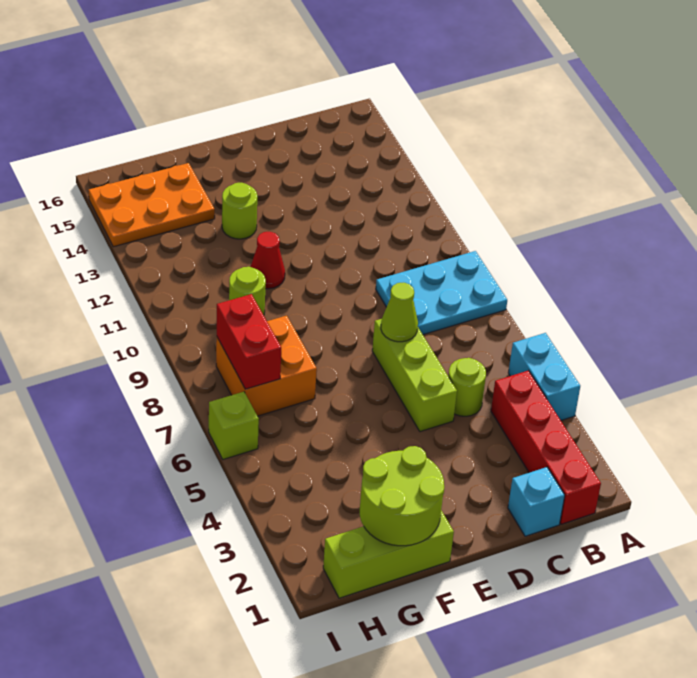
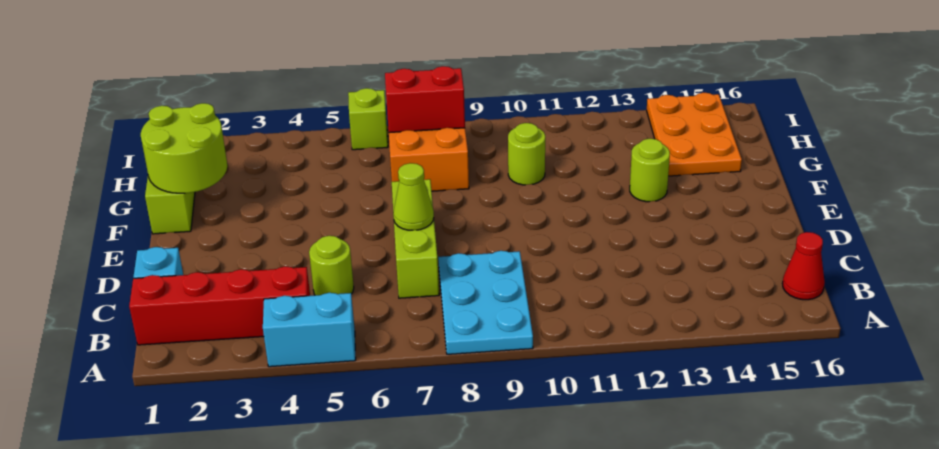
lime 1x3 brick [372,319,457,432] -> lime 1x3 brick turned to [392,179,439,298]
red 1x1 cone [251,232,285,289] -> red 1x1 cone moved to [783,232,825,300]

